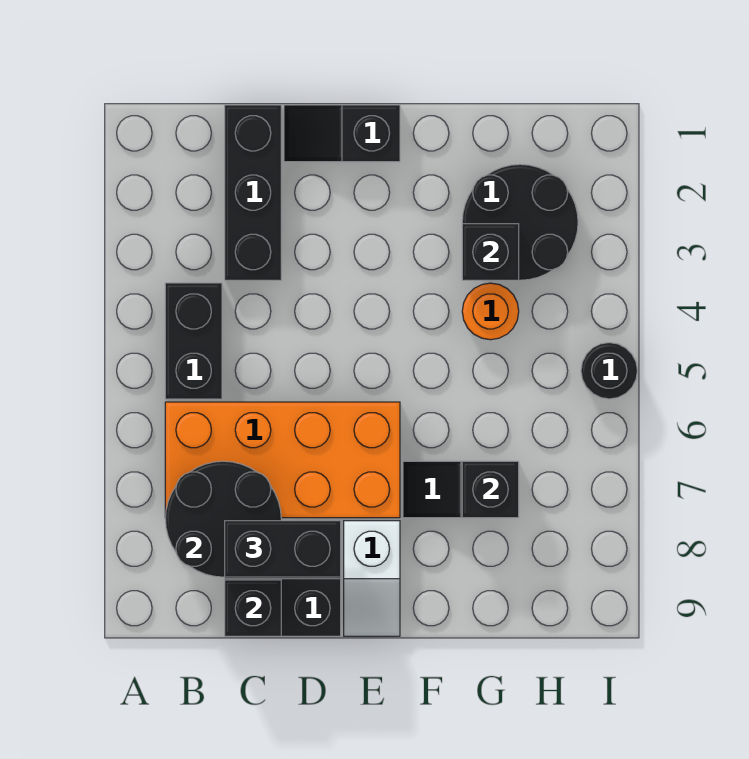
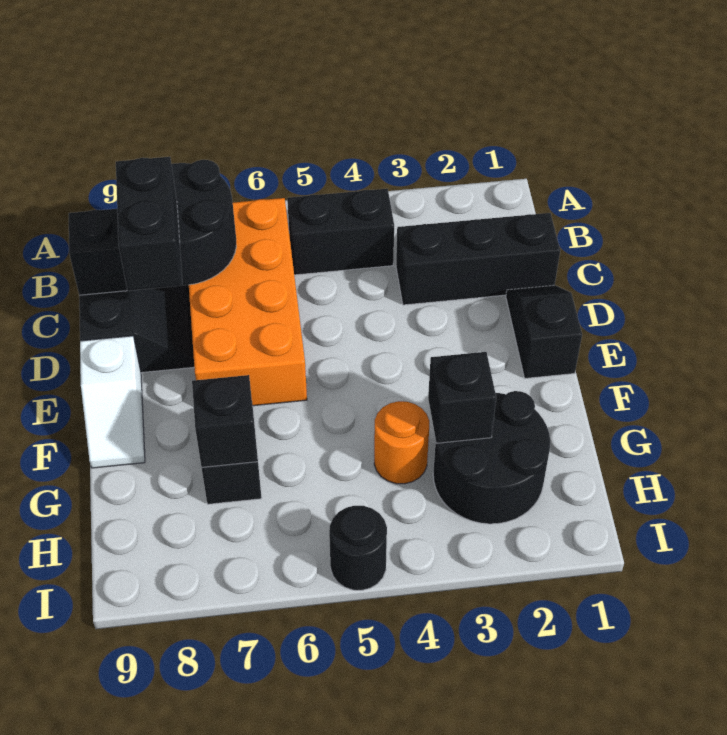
white 1x2 slope [344,521,400,636] -> white 1x2 slope turned to [80,336,145,468]

